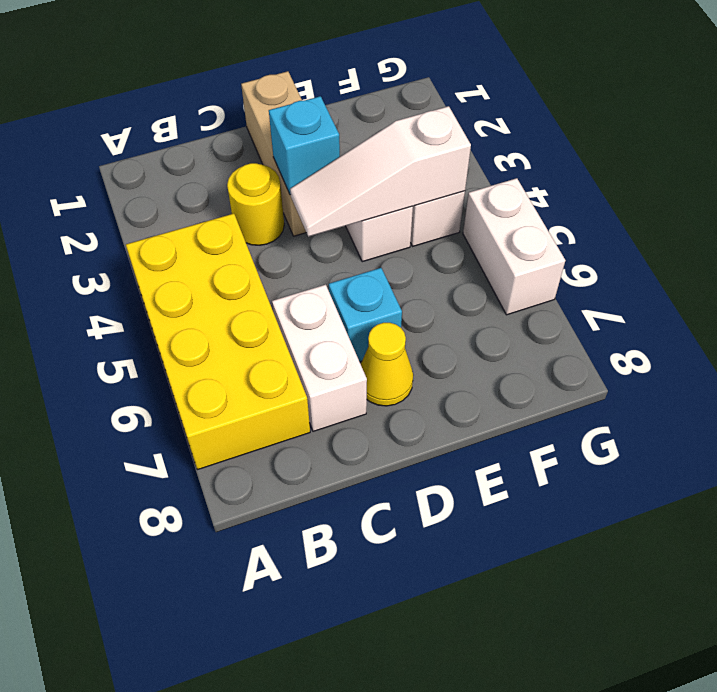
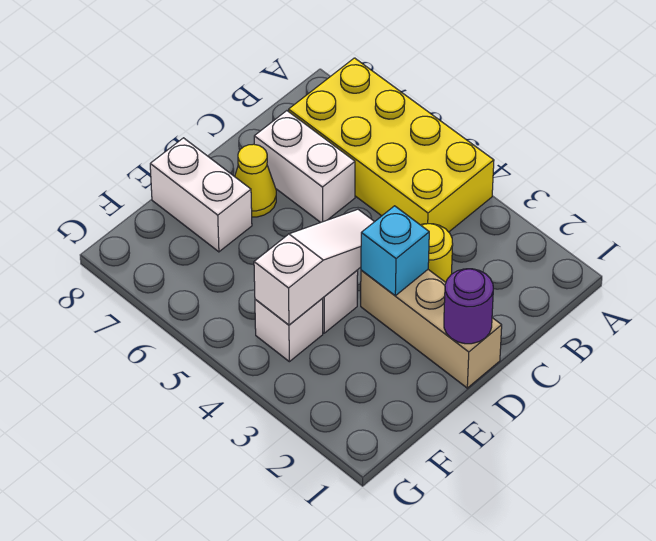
none -> purple 1x1 round brick [444,269,493,344]
cyan 1x1 brick [329,268,402,362] -> none
white 1x2 brick [463,178,565,315] -> white 1x2 brick moved to [150,138,252,252]

